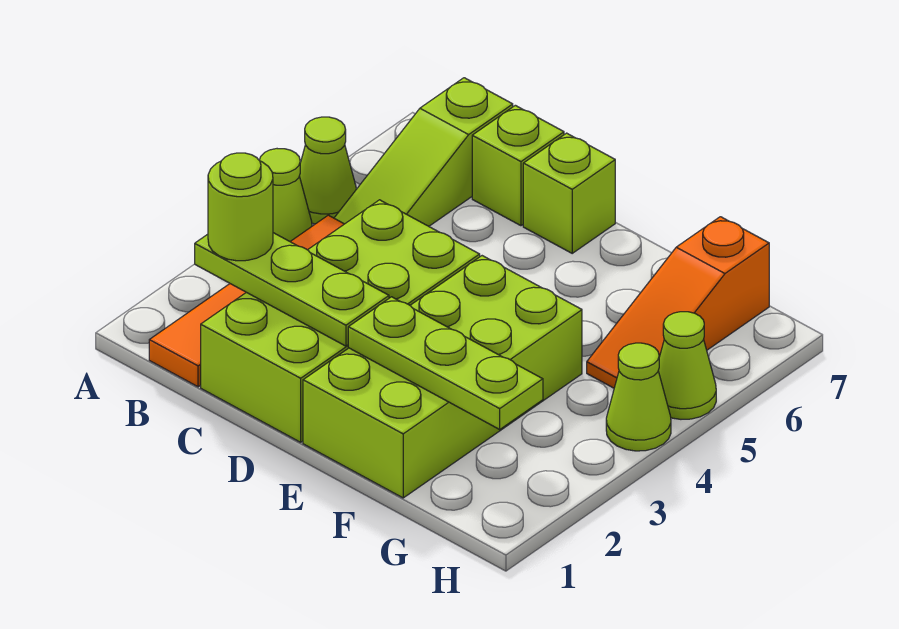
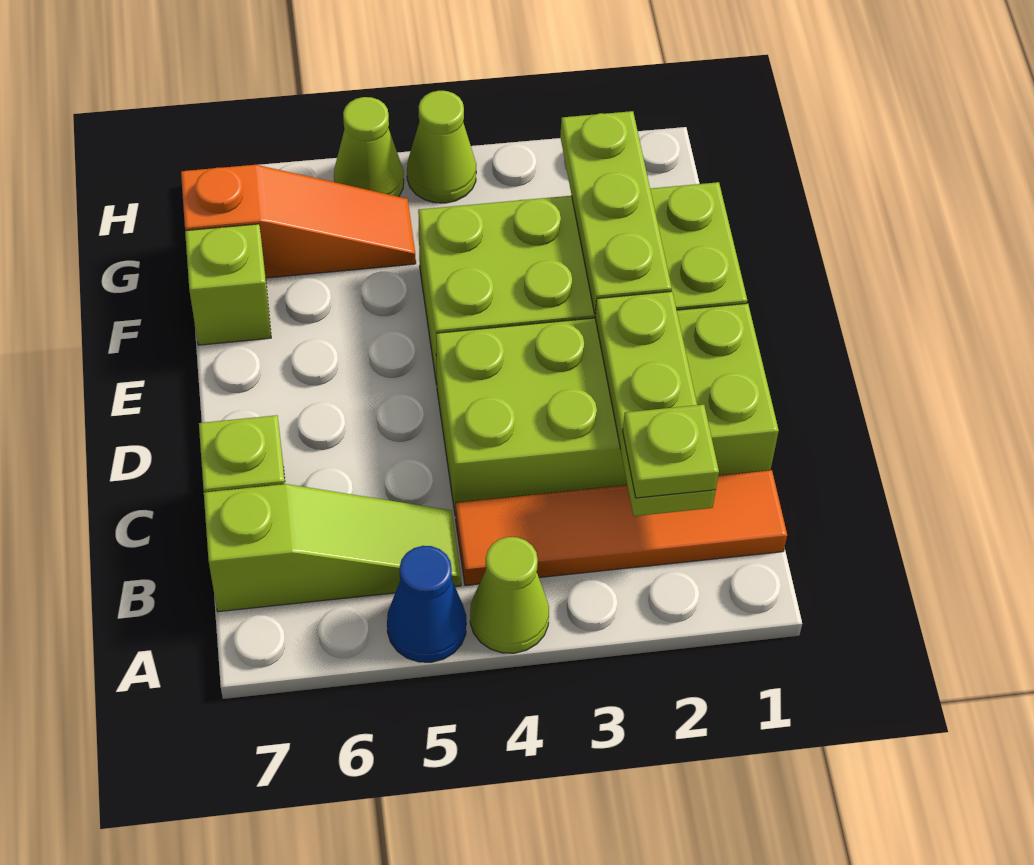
lime 1x1 cone [300,117,356,224] -> blue 1x1 cone [387,546,466,662]
lime 1x1 round brick [208,153,273,261] -> lime 1x1 plate [623,405,719,498]
lime 1x1 brick [523,133,615,253] -> lime 1x1 brick moved to [185,224,271,345]

